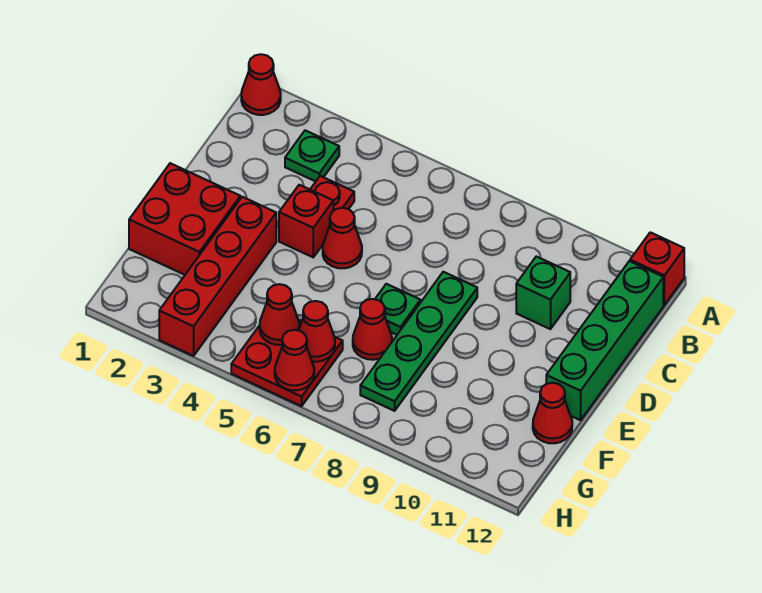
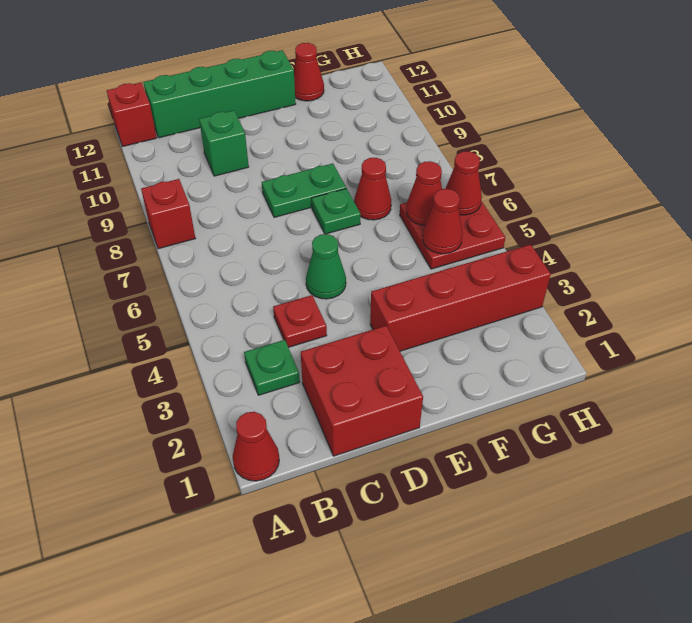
red 1x1 brick [279,185,333,257] -> red 1x1 brick moved to [141,179,195,249]
red 1x1 cone [323,208,362,268] -> green 1x1 cone [306,234,346,299]
green 1x4 plate [360,272,477,411] -> green 1x2 plate [262,163,346,217]
red 2x2 brick [129,163,240,275] -> red 2x2 brick moved to [301,326,423,456]

